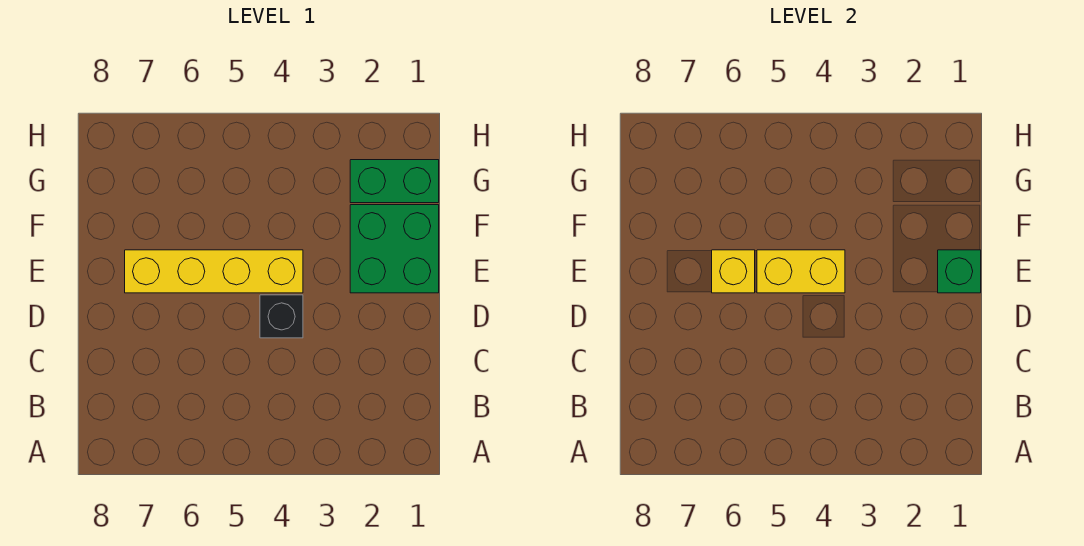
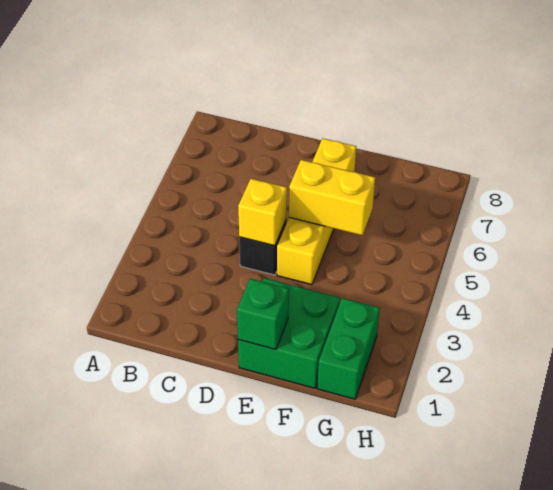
yellow 1x2 brick [757,250,845,293] -> yellow 1x2 brick turned to [289,160,375,235]
yellow 1x1 brick [712,250,755,293] -> yellow 1x1 brick moved to [238,179,287,246]

